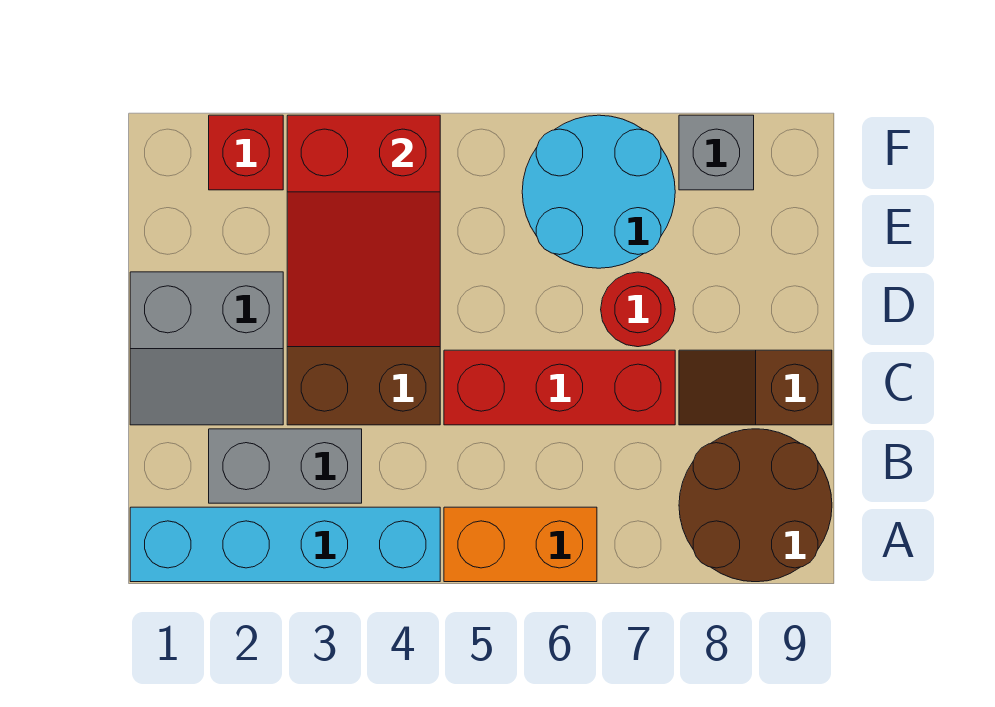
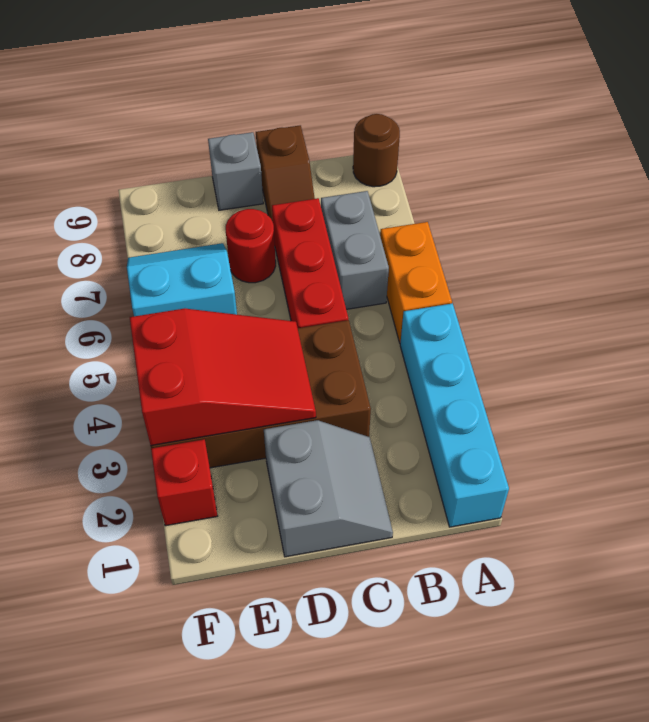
brown 2x2 round brick [679,429,832,582] -> brown 1x1 round brick [353,114,400,187]
grey 1x2 brick [209,429,362,503] -> grey 1x2 brick moved to [321,191,389,309]
cyan 2x2 round brick [522,115,675,268] -> cyan 2x2 slope [127,243,237,316]
grey 1x1 brick [679,115,754,190] -> grey 1x1 brick moved to [208,132,263,210]

